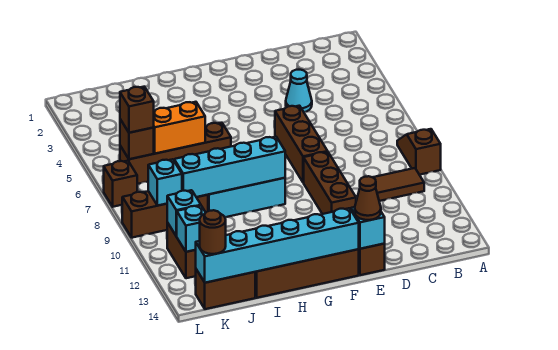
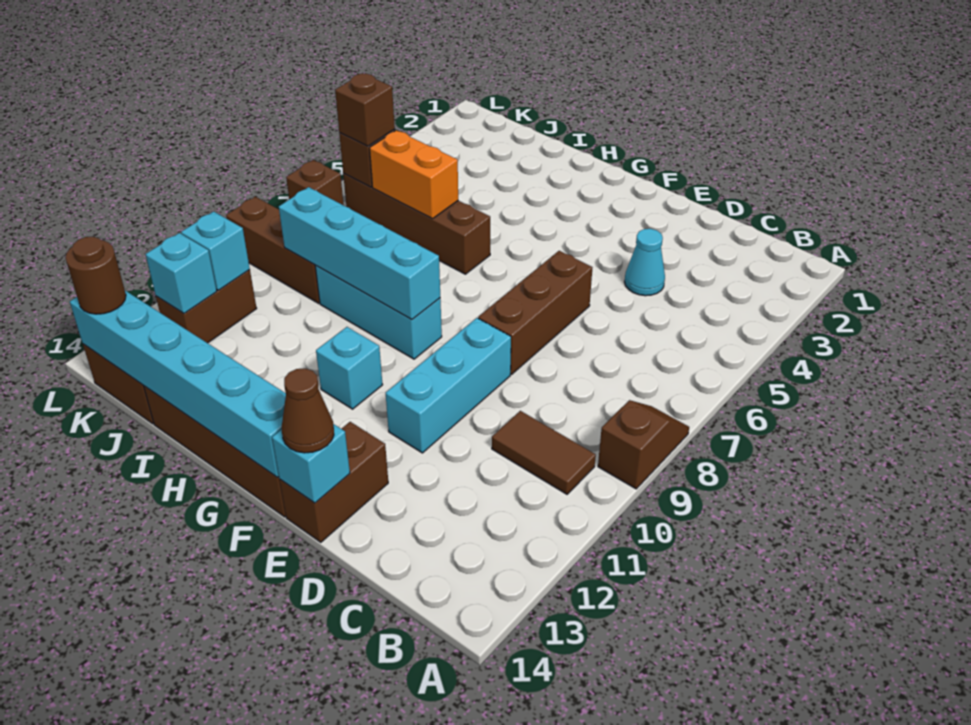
brown 1x3 brick [304,152,356,214] -> cyan 1x3 brick [386,318,511,453]
cyan 1x1 brick [148,159,182,206] -> cyan 1x1 brick moved to [316,327,383,409]

